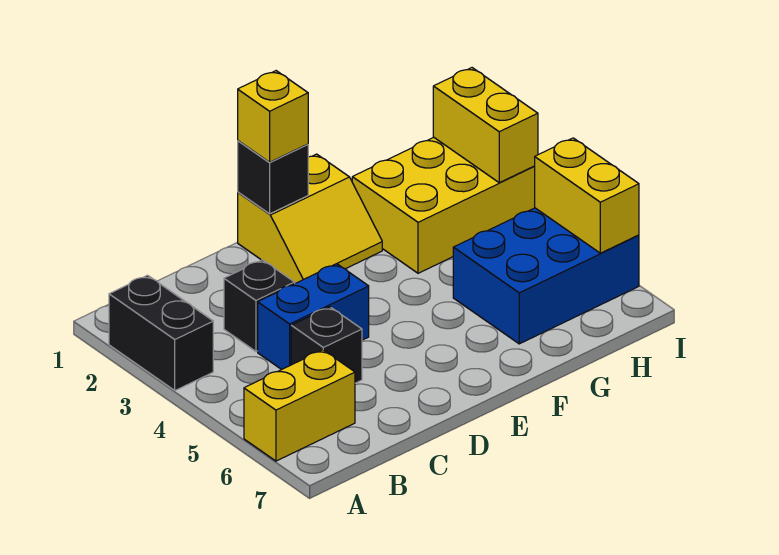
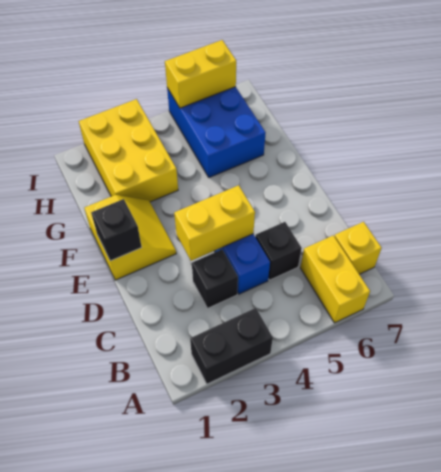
yellow 1x1 brick [238,71,308,162] -> yellow 1x1 brick moved to [334,222,382,274]
yellow 1x2 brick [433,68,538,183] -> yellow 1x2 brick moved to [174,185,255,261]

